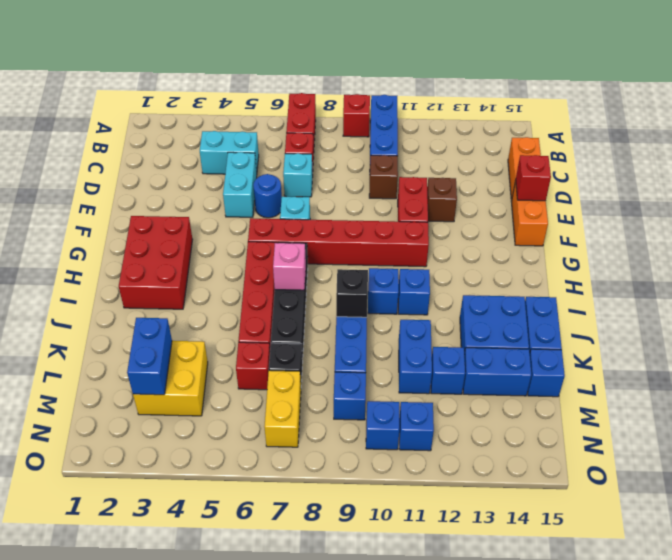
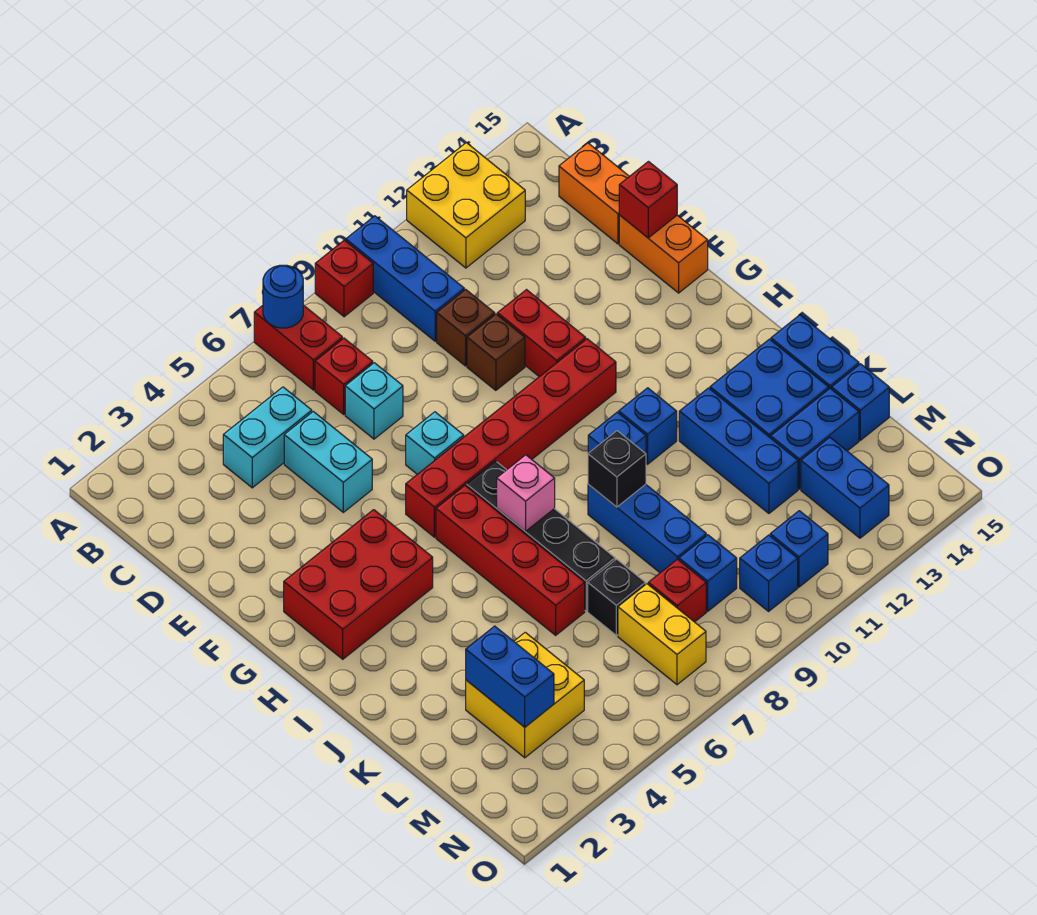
none -> yellow 2x2 brick [407,143,525,268]
blue 1x1 round brick [253,174,282,218] -> blue 1x1 round brick moved to [263,265,303,328]
brown 1x1 brick [427,178,457,222] -> brown 1x1 brick moved to [467,314,525,390]
red 2x3 brick [119,216,193,309] -> red 2x3 brick turned to [284,510,433,659]
blue 1x2 brick [399,320,432,394] -> blue 1x2 brick moved to [801,437,889,538]
red 1x1 brick [236,342,270,390] -> red 1x1 brick moved to [648,559,706,622]
blue 1x1 brick [431,347,465,394] -> blue 1x3 brick [679,388,798,513]

